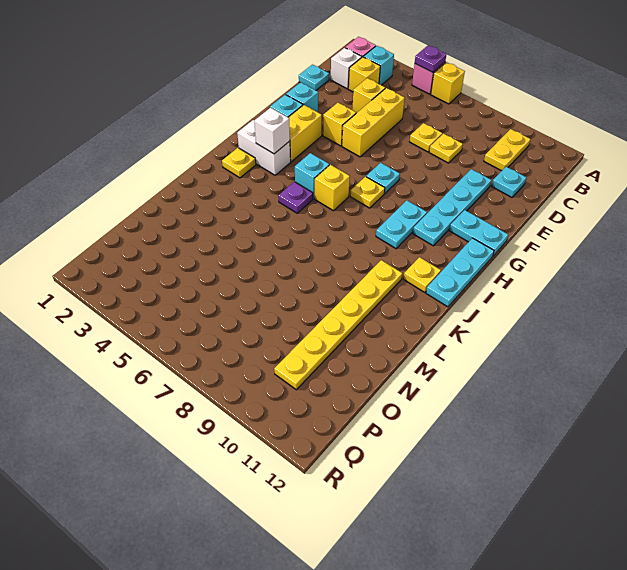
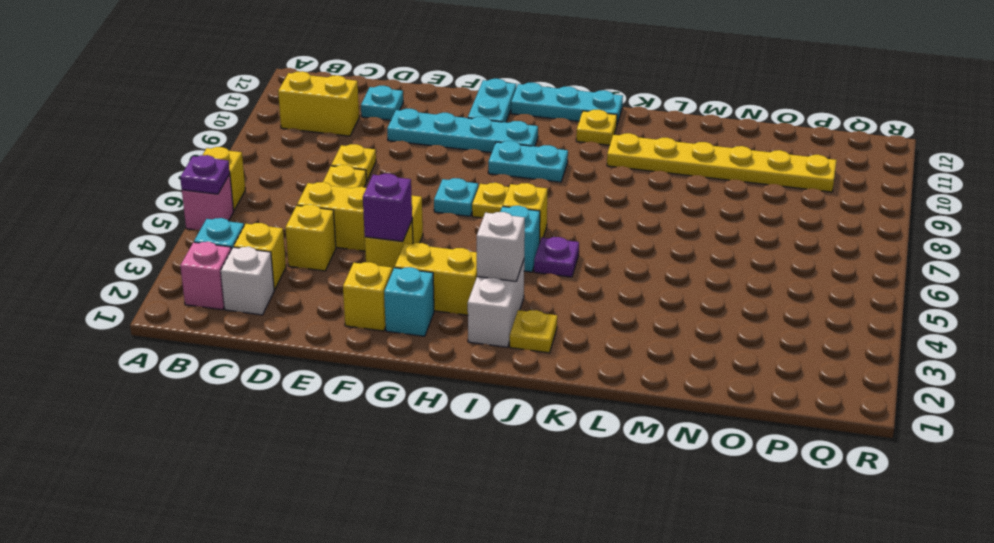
yellow 1x2 plate [484,129,531,171] -> yellow 1x2 brick [278,71,359,136]
cyan 1x1 plate [299,65,329,90] -> none
cyan 1x1 brick [286,82,318,112] -> yellow 1x1 brick [343,262,392,331]
none -> purple 1x1 brick [363,174,412,242]

